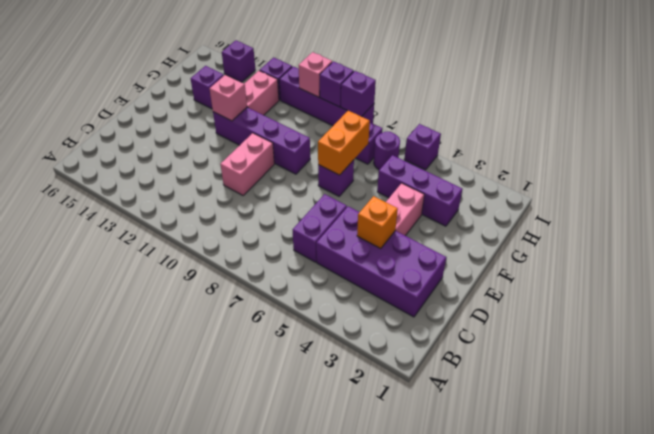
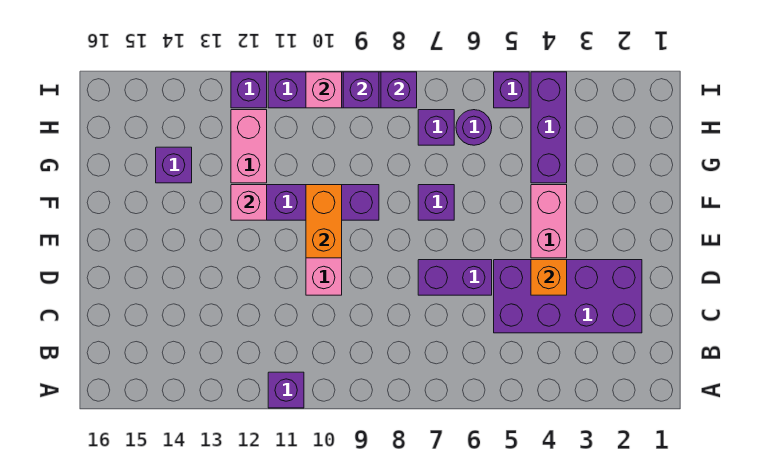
purple 1x2 brick [293,194,347,262] -> purple 1x2 brick turned to [418,260,492,295]
orange 1x2 brick [318,111,370,175] -> orange 1x2 brick moved to [306,185,342,258]
purple 1x3 brick [377,155,462,226] -> purple 1x3 brick turned to [531,72,567,183]
purple 1x1 brick [222,40,255,82] -> purple 1x1 brick moved to [268,372,304,408]

